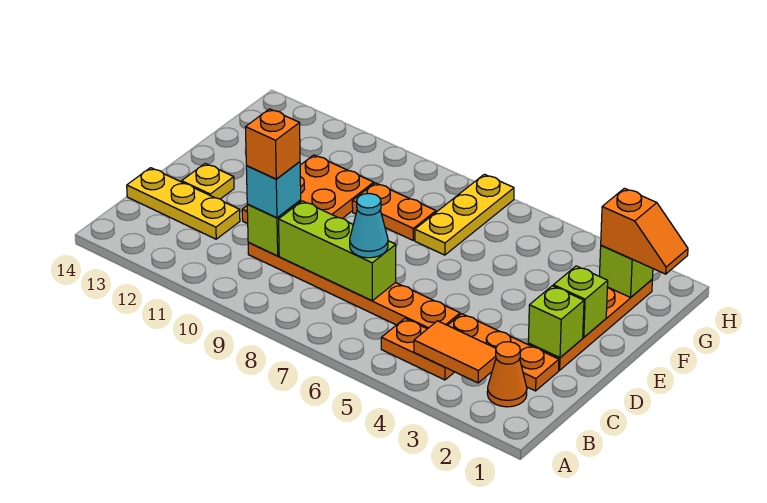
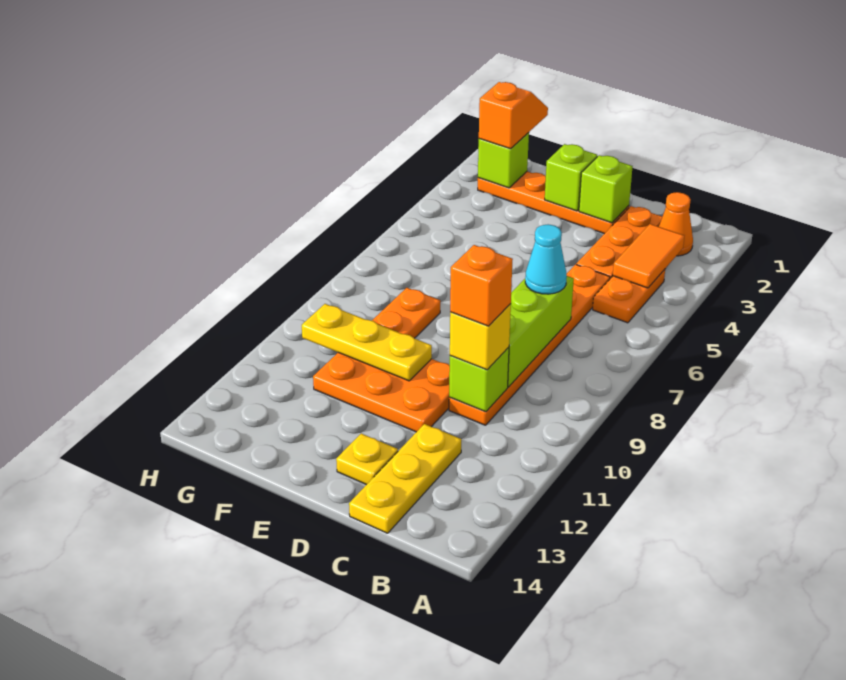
cyan 1x1 brick [246,162,301,218] -> yellow 1x1 brick [450,304,511,370]
yellow 1x3 plate [415,174,514,255] -> yellow 1x3 plate moved to [302,304,432,381]

